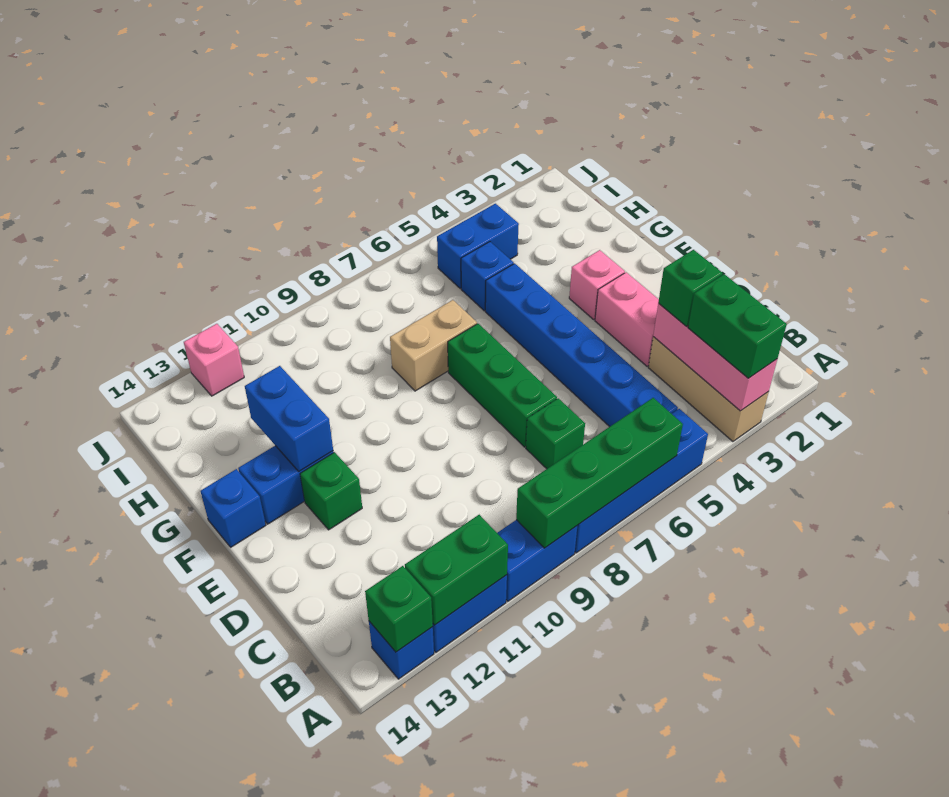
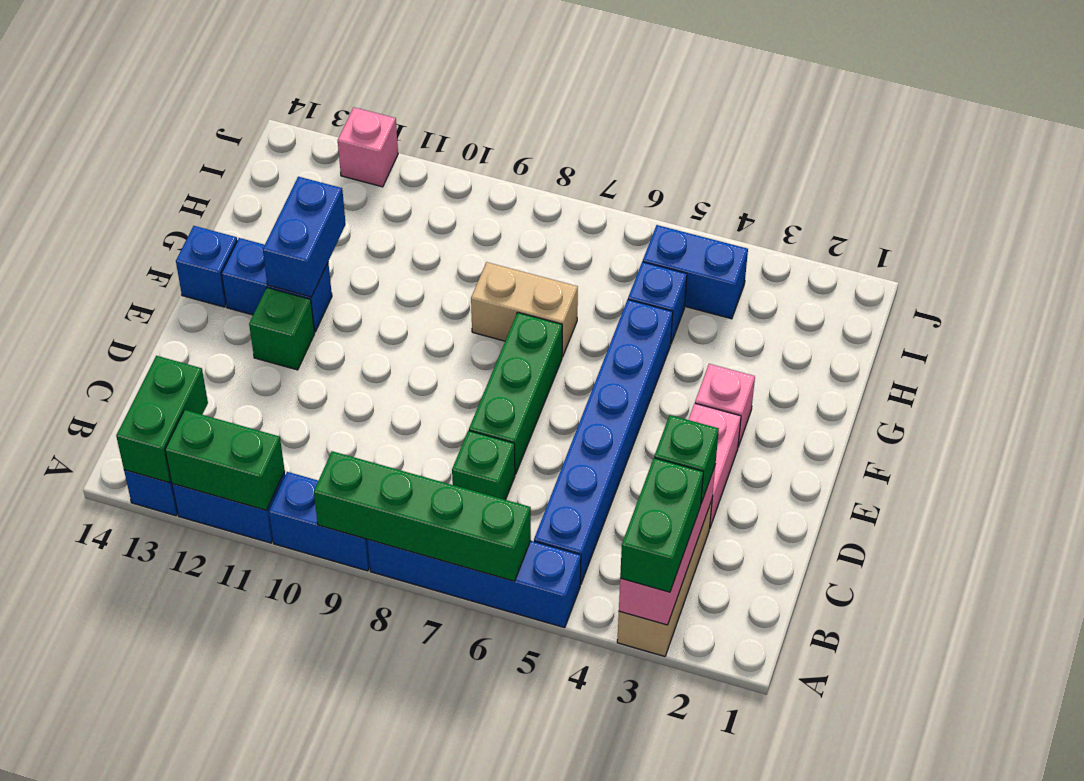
green 1x1 brick [365,566,433,652] -> green 1x2 brick [116,356,208,483]

